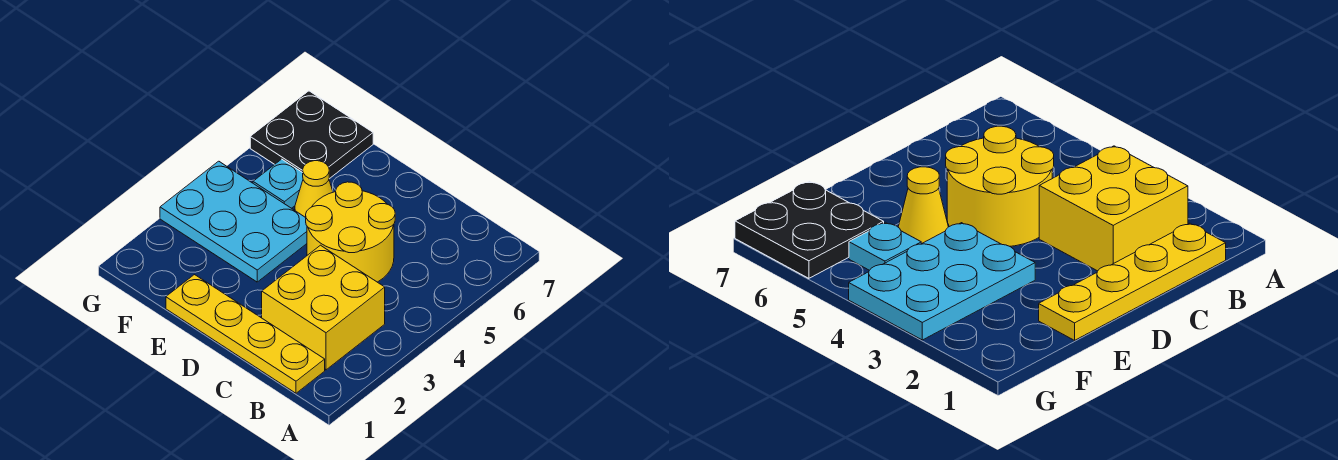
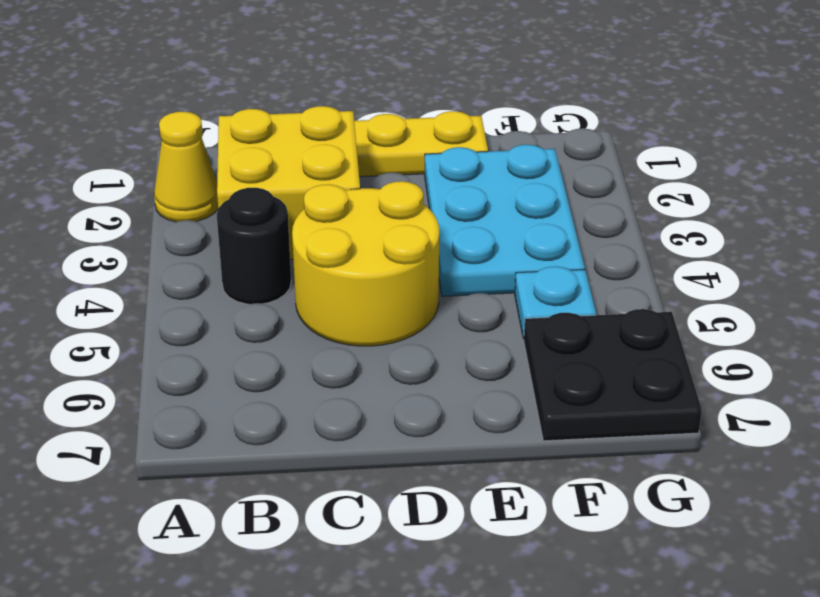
none -> black 1x1 round brick [217,188,291,304]
cyan 2x3 plate [160,161,307,282] -> cyan 2x3 plate turned to [425,145,585,296]
yellow 1x1 cone [295,161,333,218] -> yellow 1x1 cone moved to [154,112,218,222]

